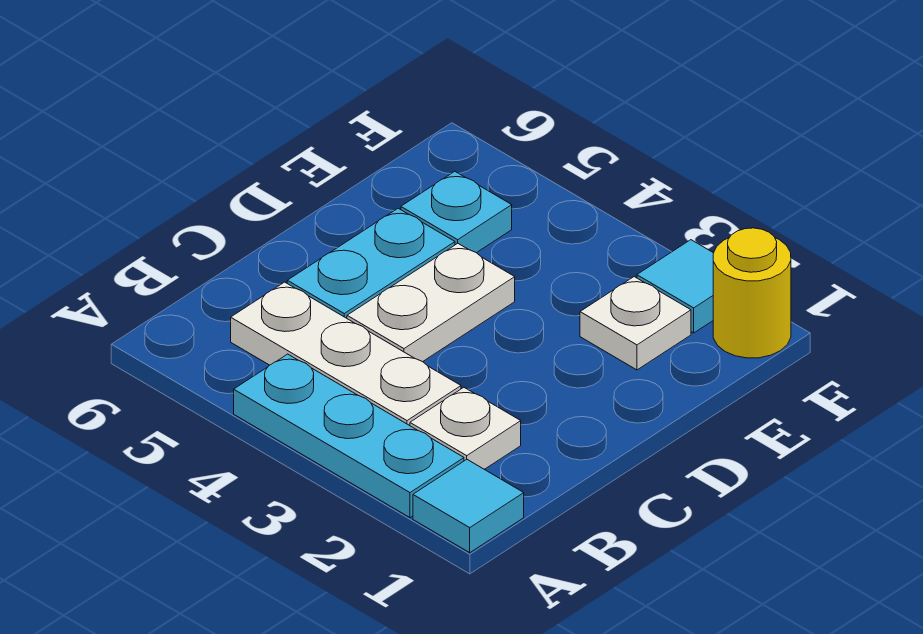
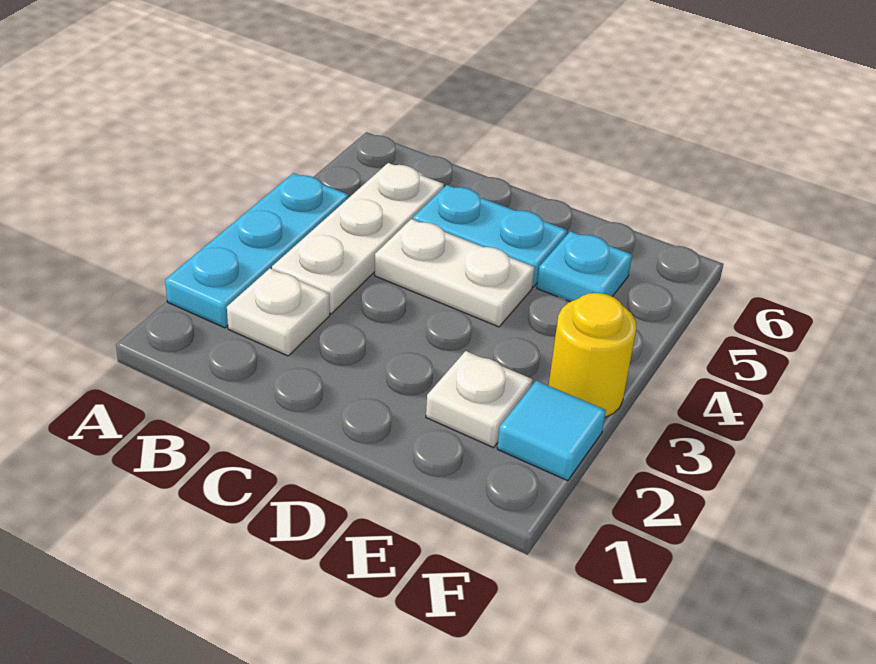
cyan 1x1 tile [413,460,524,553] -> none
yellow 1x1 round brick [713,228,791,358] -> yellow 1x1 round brick moved to [549,293,636,417]

